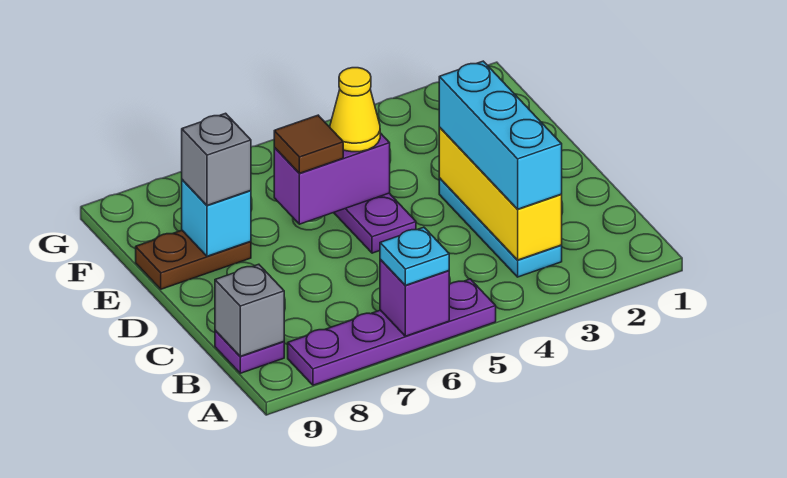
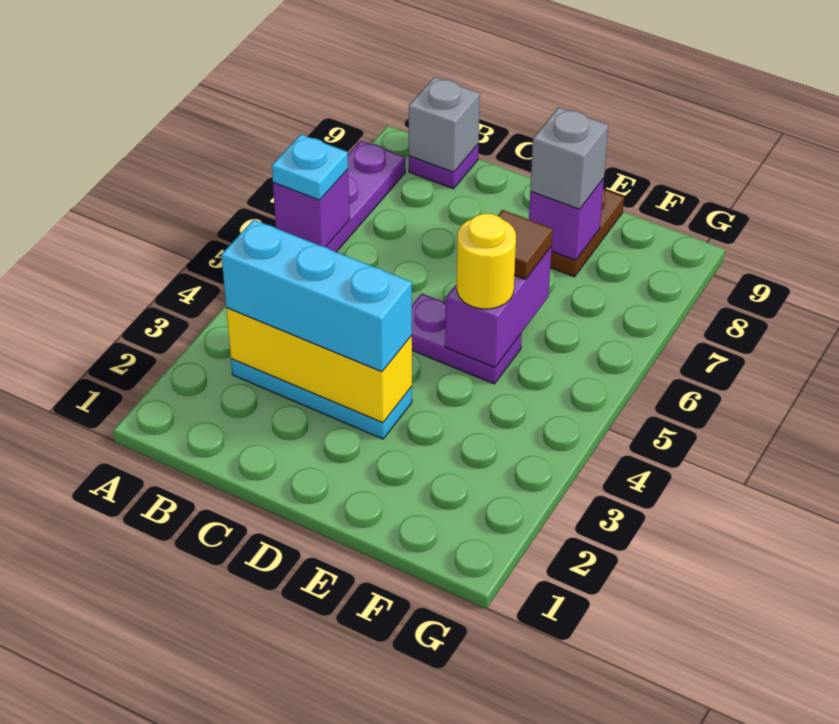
yellow 1x1 cone [330,68,380,152] -> yellow 1x1 round brick [457,214,516,309]
cyan 1x1 brick [182,180,251,256] -> purple 1x1 brick [529,178,604,260]

